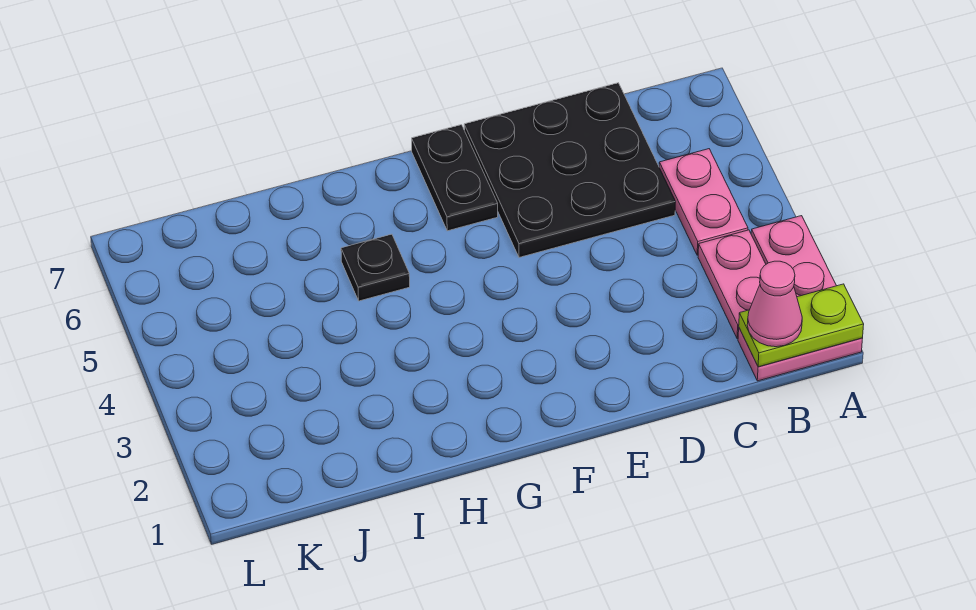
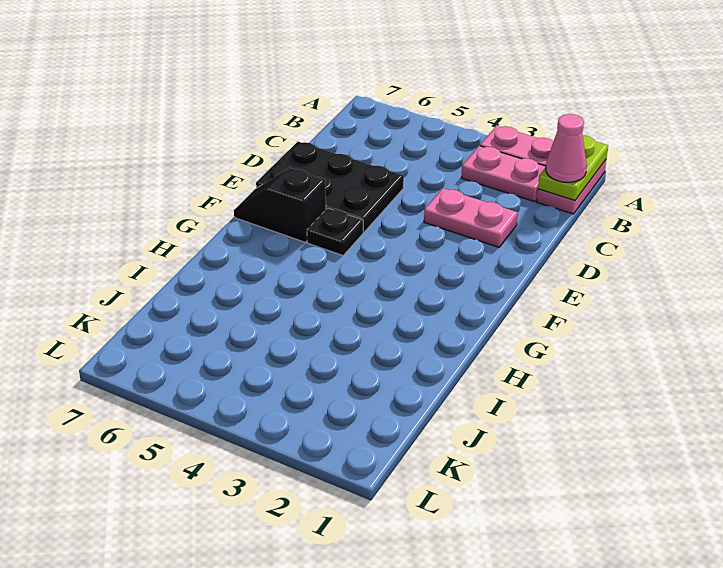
pink 1x2 plate [659,149,748,255] -> pink 1x2 plate moved to [424,188,518,247]
black 3x3 plate [464,83,676,257] -> black 2x3 plate [256,142,404,232]
black 1x2 plate [412,125,498,231] -> black 1x2 slope [234,168,326,242]
black 1x1 plate [341,234,410,301] -> black 1x1 plate moved to [307,208,363,255]

